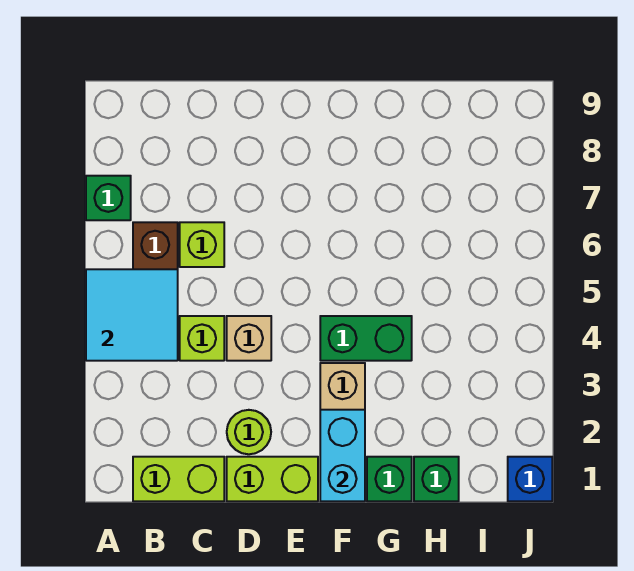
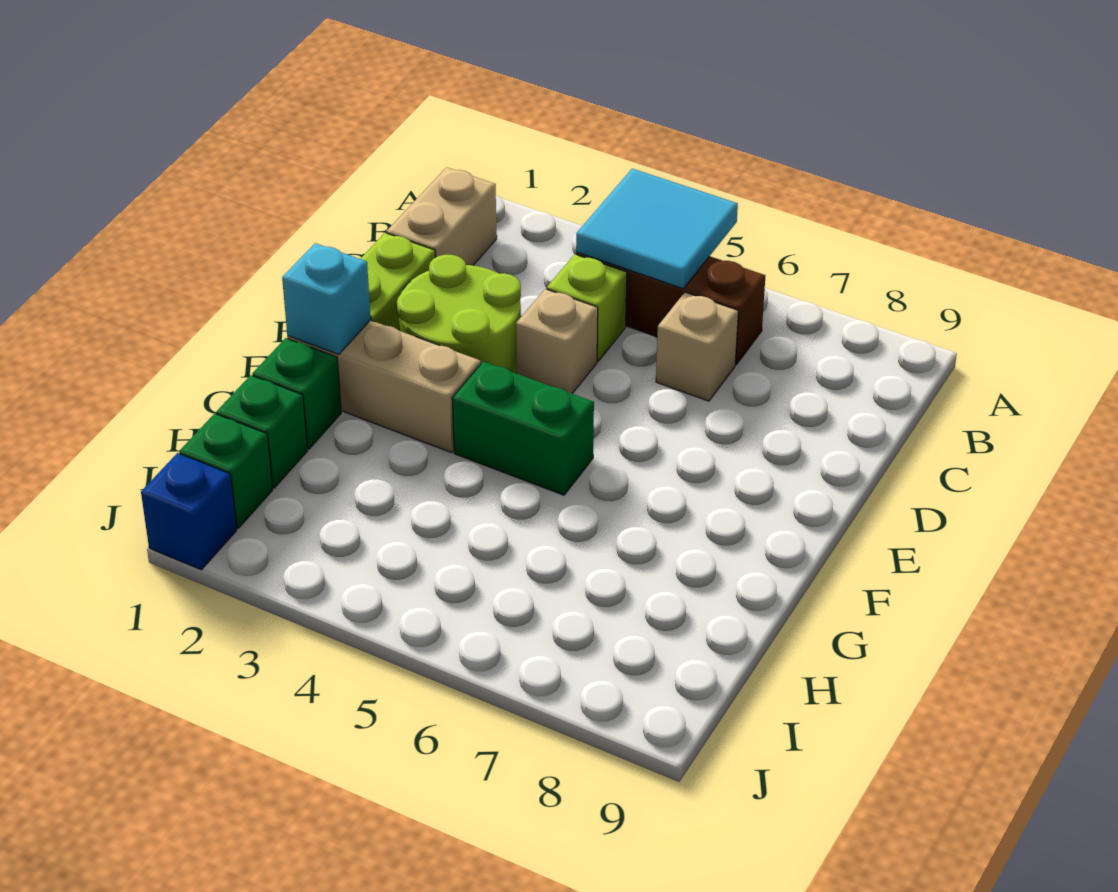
green 1x1 brick [86,176,131,220] -> green 1x1 brick moved to [179,414,273,528]
lime 1x2 brick [133,457,224,501] -> tan 1x2 brick [386,167,497,265]
lime 1x1 brick [180,222,224,267] -> tan 1x1 brick [656,292,738,401]
lime 1x1 round brick [227,410,271,454] -> lime 2x2 round brick [397,255,521,374]
cyan 1x2 brick [320,410,365,501] -> cyan 1x1 brick [282,243,371,354]
green 1x2 brick [320,316,412,361] -> green 1x2 brick turned to [452,361,594,495]

